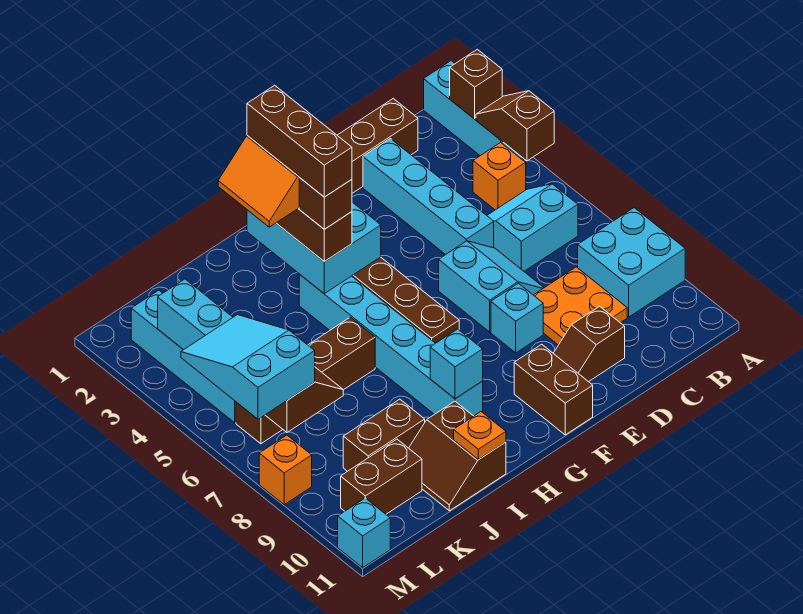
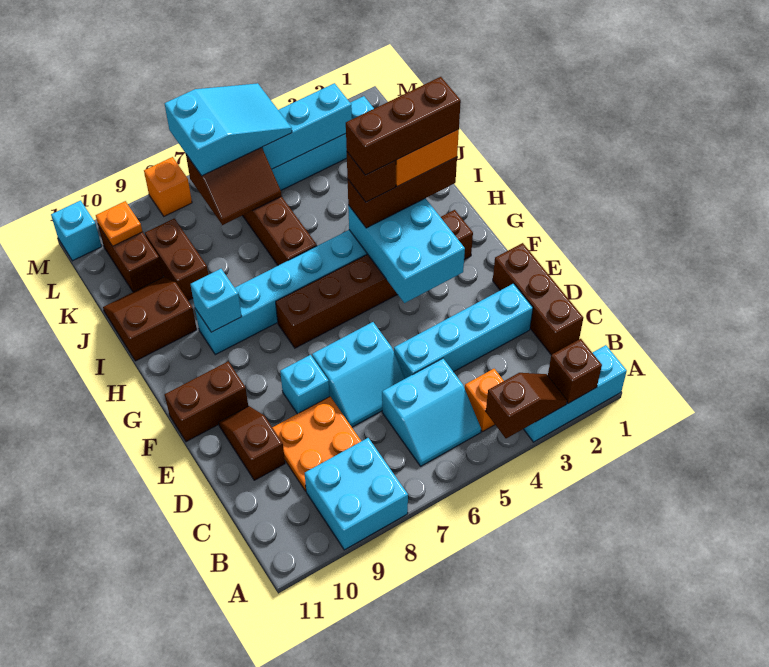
cyan 2x2 slope [487,184,578,271] -> cyan 2x2 slope turned to [382,358,481,466]
cyan 2x3 brick [247,202,381,294] -> cyan 2x3 brick turned to [348,198,465,303]
orange 1x1 plate [454,412,506,460] -> orange 1x1 plate moved to [96,201,142,246]

